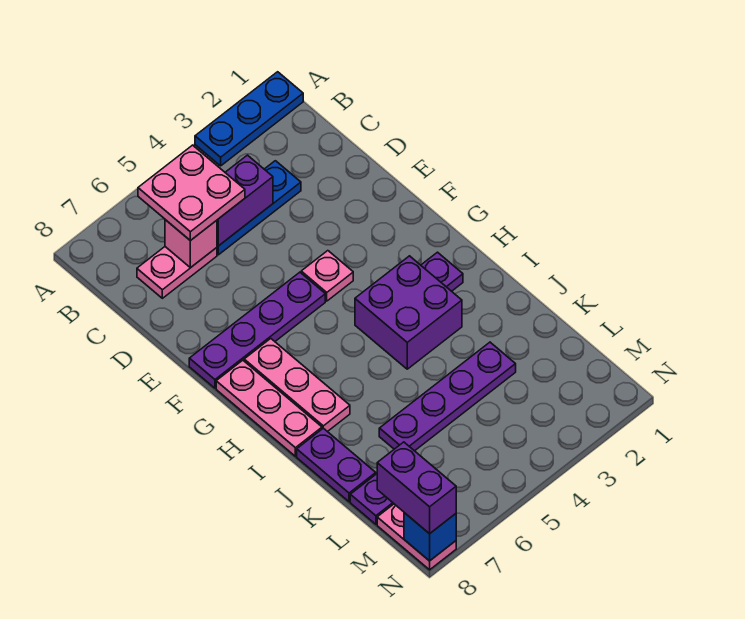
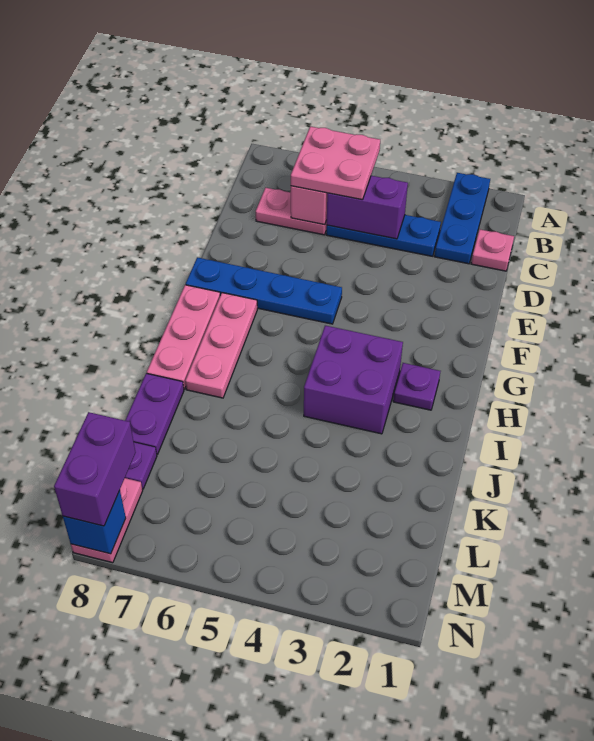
blue 1x3 plate [195,72,303,166] -> blue 1x3 plate turned to [434,173,490,264]
pink 1x1 plate [301,251,353,301] -> pink 1x1 plate moved to [471,229,514,271]
purple 1x4 plate [189,272,325,388] -> blue 1x4 plate [186,257,342,324]
purple 1x4 plate [379,342,516,451] -> none

